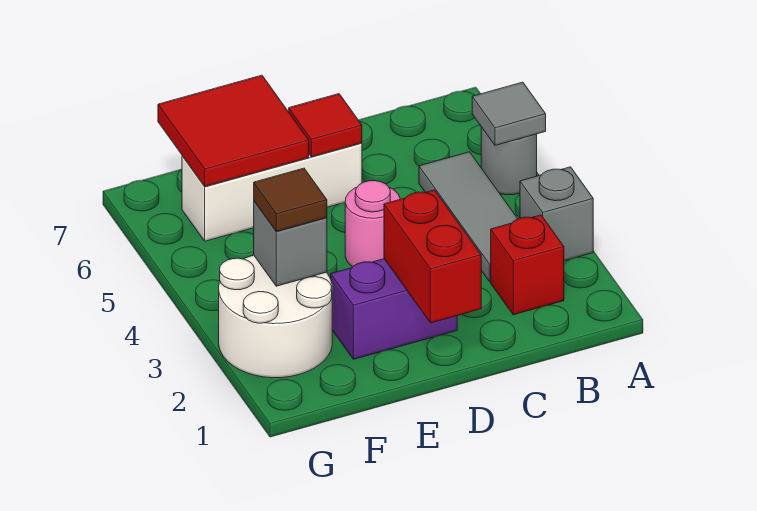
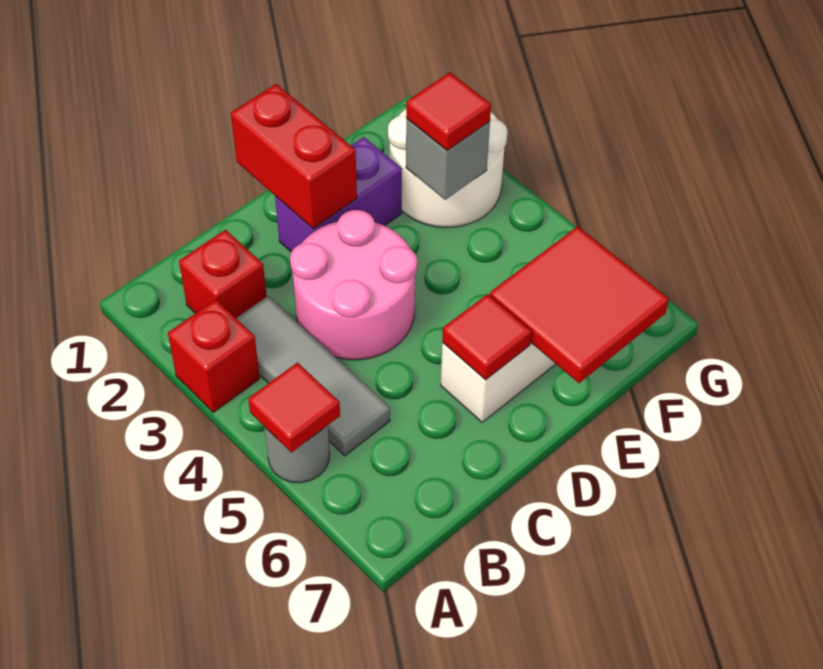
grey 1x1 brick [520,167,593,261] -> red 1x1 brick [168,300,260,412]
grey 1x1 tile [472,82,546,145] -> red 1x1 tile [248,363,340,453]
pink 1x1 round brick [345,181,400,267] -> pink 2x2 round brick [290,210,417,360]
brown 1x1 tile [254,168,327,231] -> red 1x1 tile [406,72,491,150]

